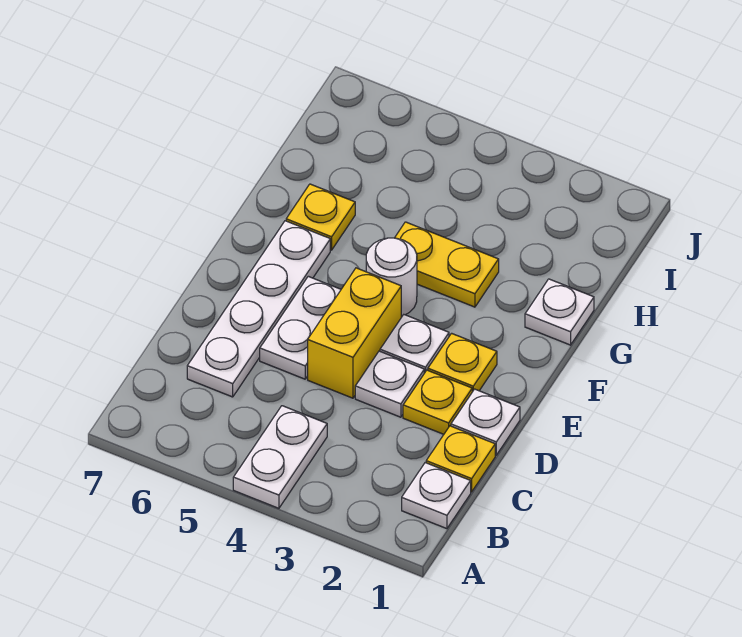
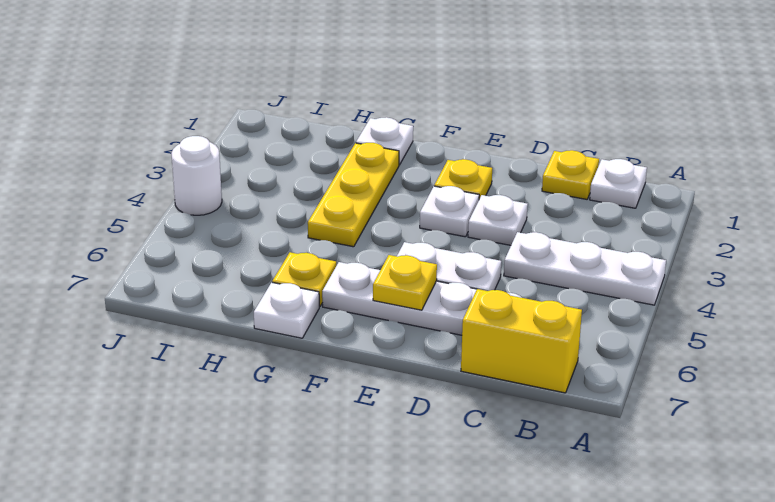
white 1x2 plate [233,406,327,508] -> white 1x3 plate [504,232,666,305]
white 1x1 plate [451,389,520,455] -> white 1x1 plate moved to [254,282,319,338]
yellow 1x1 plate [403,370,472,434] -> yellow 1x1 plate moved to [373,255,437,310]
yellow 1x2 brick [308,268,401,398] -> yellow 1x2 brick moved to [461,289,582,393]
white 1x1 round brick [366,238,417,316] -> white 1x1 round brick moved to [171,136,222,215]
yellow 1x2 plate [395,222,499,307] -> yellow 1x3 plate [308,143,399,247]

